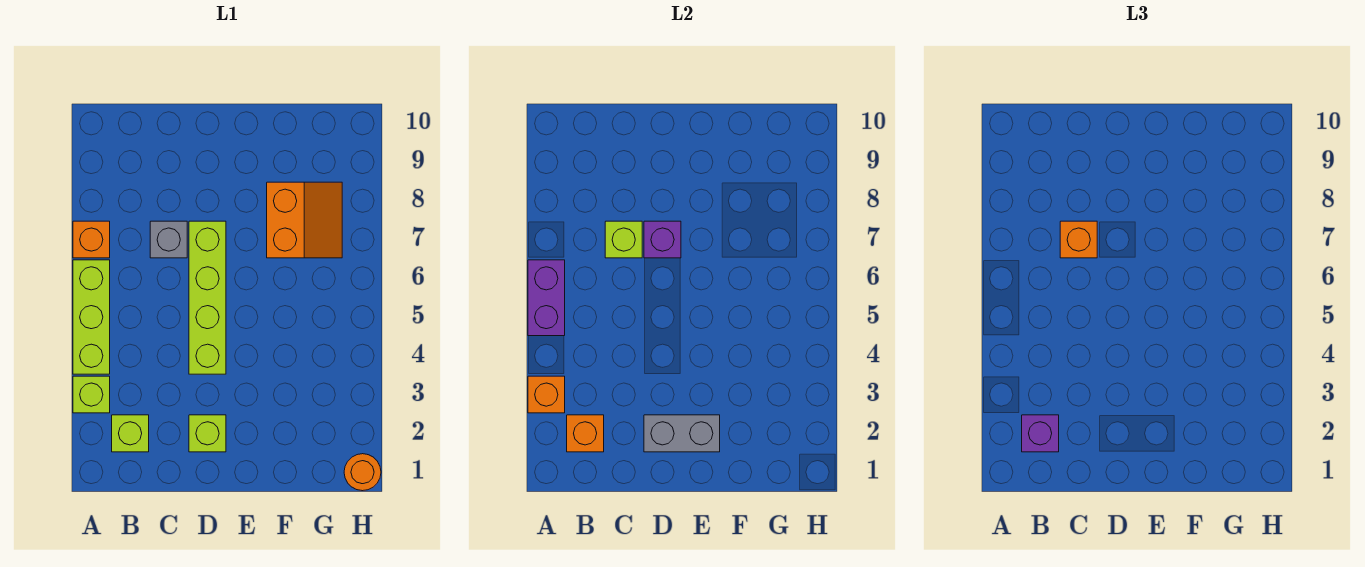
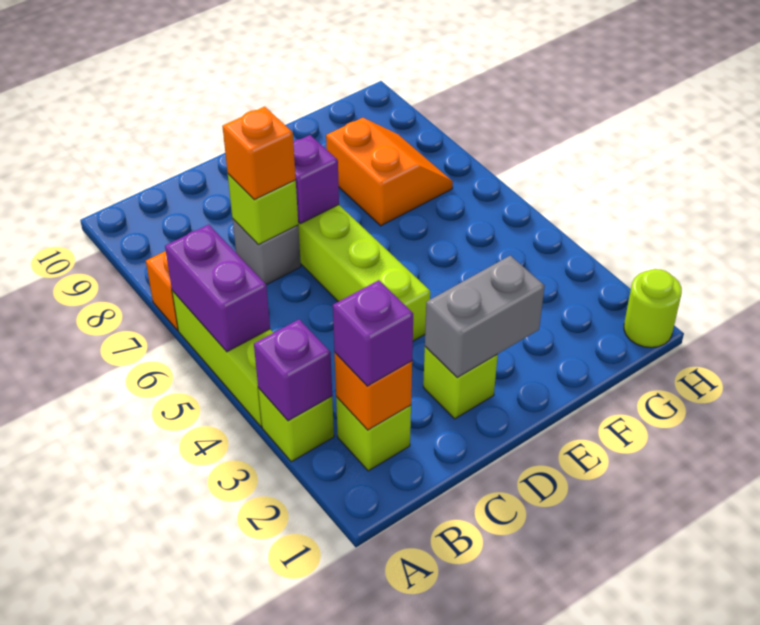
orange 1x1 brick [528,376,565,413] -> purple 1x1 brick [254,319,332,421]
orange 1x1 round brick [344,454,381,491] -> lime 1x1 round brick [624,269,682,348]

